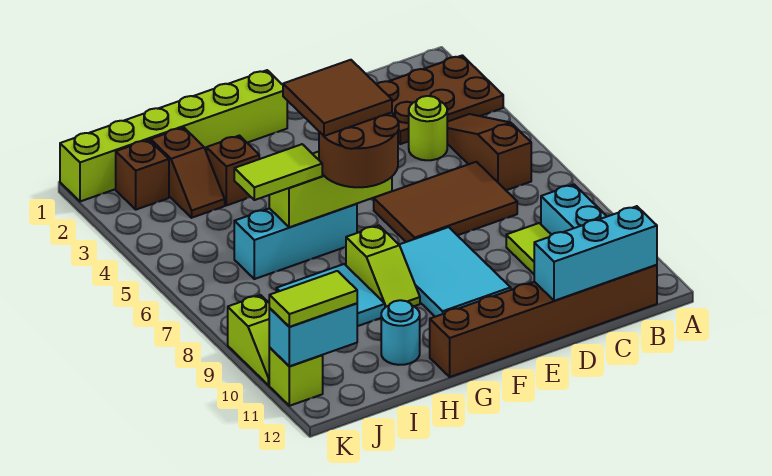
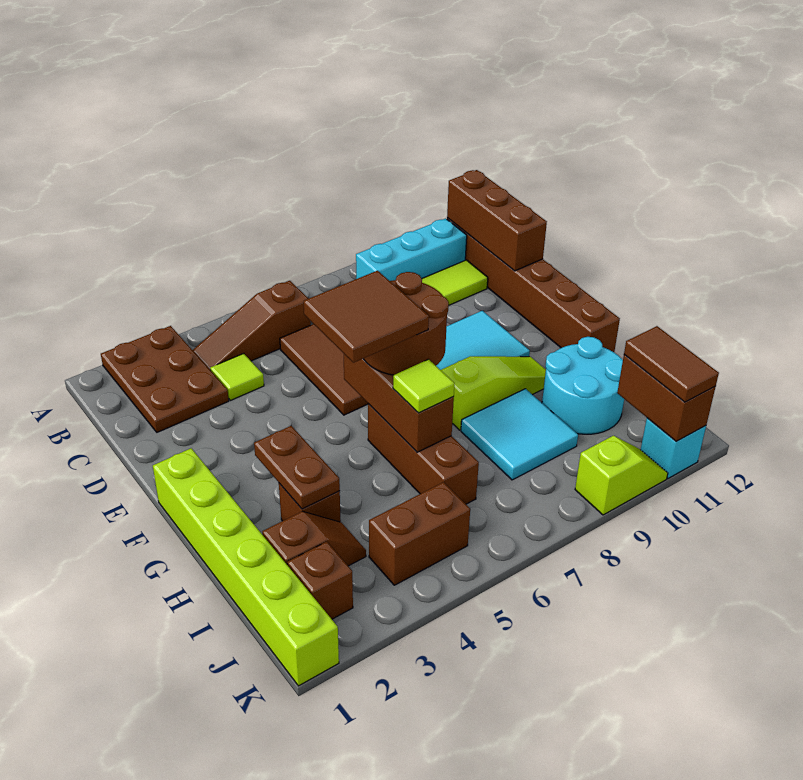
cyan 1x3 brick [534,206,657,301] -> brown 1x3 brick [447,170,547,271]
lime 1x1 round brick [409,96,447,160] -> lime 1x1 tile [210,354,264,400]
lime 1x3 brick [269,152,392,227] -> brown 1x3 brick [344,354,454,452]
none -> brown 1x2 plate [254,426,340,509]
cyan 1x3 brick [234,204,357,279] -> brown 1x3 brick [368,404,479,504]
lime 1x2 slope [346,225,420,307] -> lime 1x3 slope [441,356,546,430]
lime 1x2 tile [234,144,322,200] -> lime 1x1 tile [393,359,454,413]
cyan 1x1 round brick [381,300,420,365] -> cyan 2x2 round brick [542,337,624,434]
none -> brown 1x2 brick [369,482,470,585]
cyan 1x2 brick [269,303,357,366] -> brown 1x2 brick [617,355,716,441]
lime 1x2 tile [269,271,357,327] -> brown 1x2 tile [624,326,719,402]
lime 1x1 brick [269,348,323,406] -> cyan 1x1 brick [641,418,706,478]

